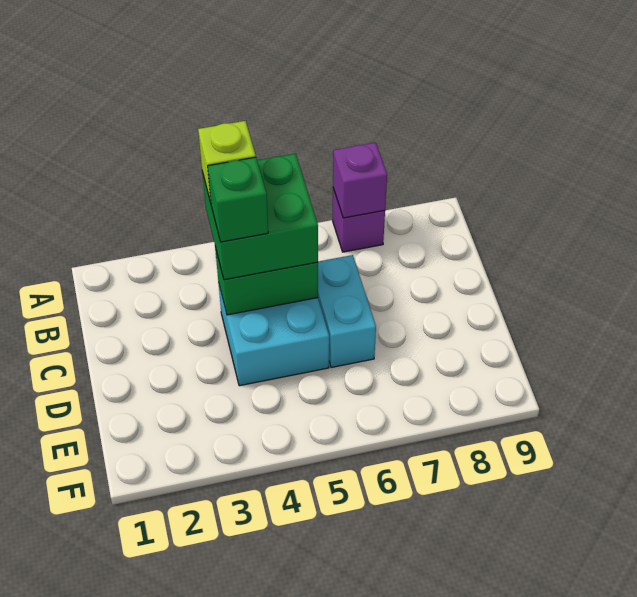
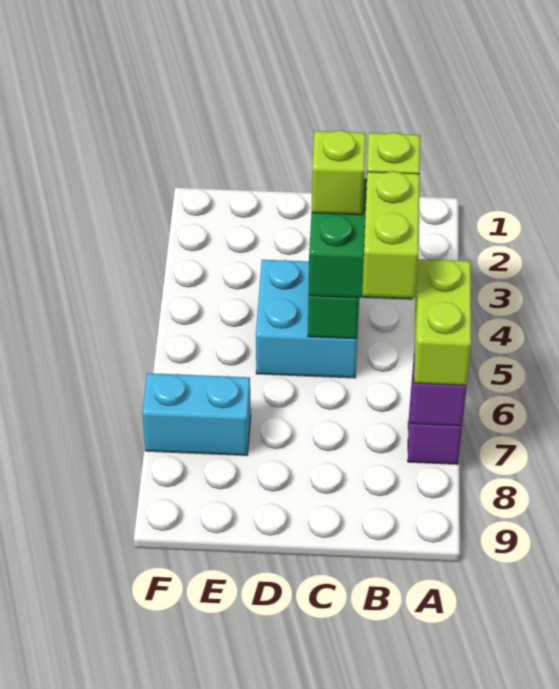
none -> lime 1x2 brick [414,259,471,385]
none -> lime 1x2 brick [362,171,420,298]
green 1x1 brick [208,157,268,242] -> lime 1x1 brick [312,130,366,215]
cyan 1x2 brick [318,255,376,368] -> cyan 1x2 brick moved to [142,373,251,455]

